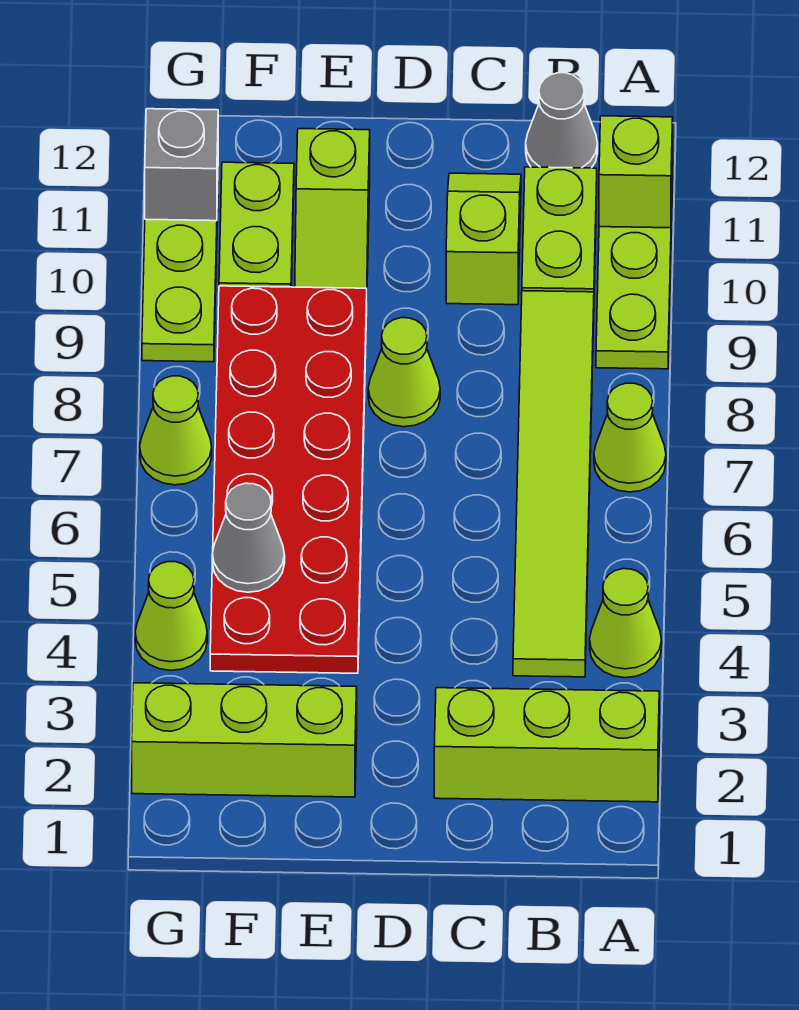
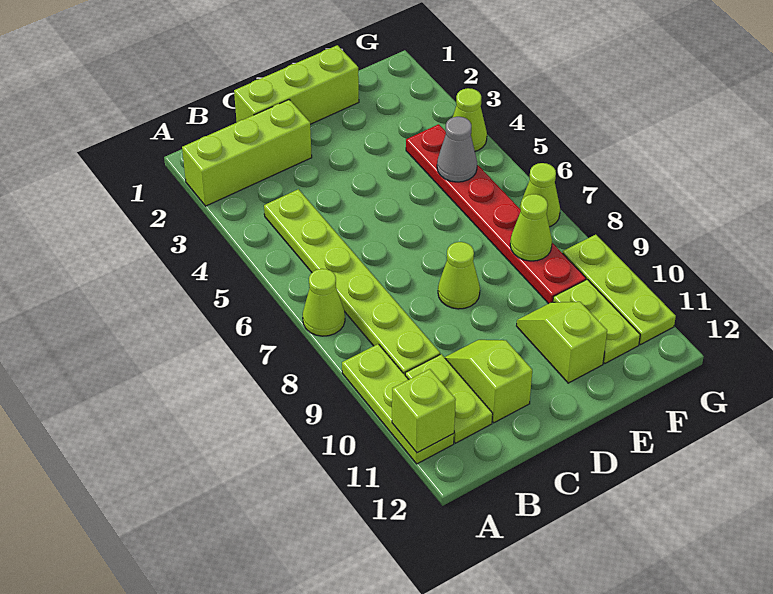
lime 1x1 cone [590,569,662,678] -> lime 1x1 cone moved to [510,194,552,261]
lime 1x6 tile [513,291,594,677] -> lime 1x6 plate [264,189,440,375]
grey 1x1 cone [526,73,598,168] -> none
lime 1x2 slope [446,173,521,305] -> lime 1x2 slope turned to [444,340,532,423]
lime 1x3 brick [132,683,357,797] -> lime 1x3 brick moved to [234,45,359,124]
red 2x6 plate [210,286,367,673] -> red 1x6 plate [406,124,586,304]
grey 1x1 brick [145,109,218,221] -> none

